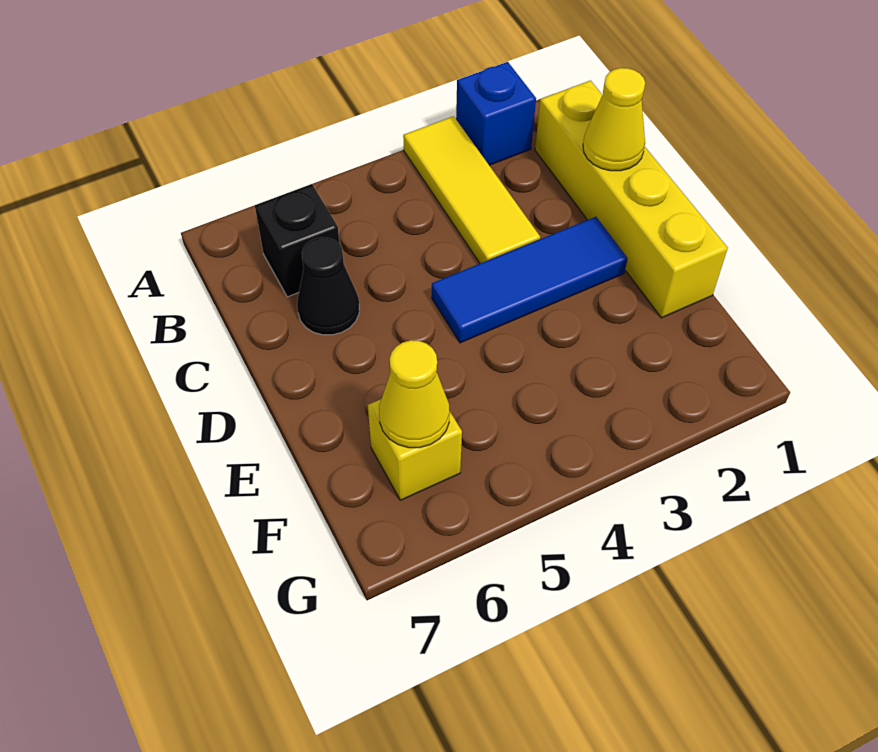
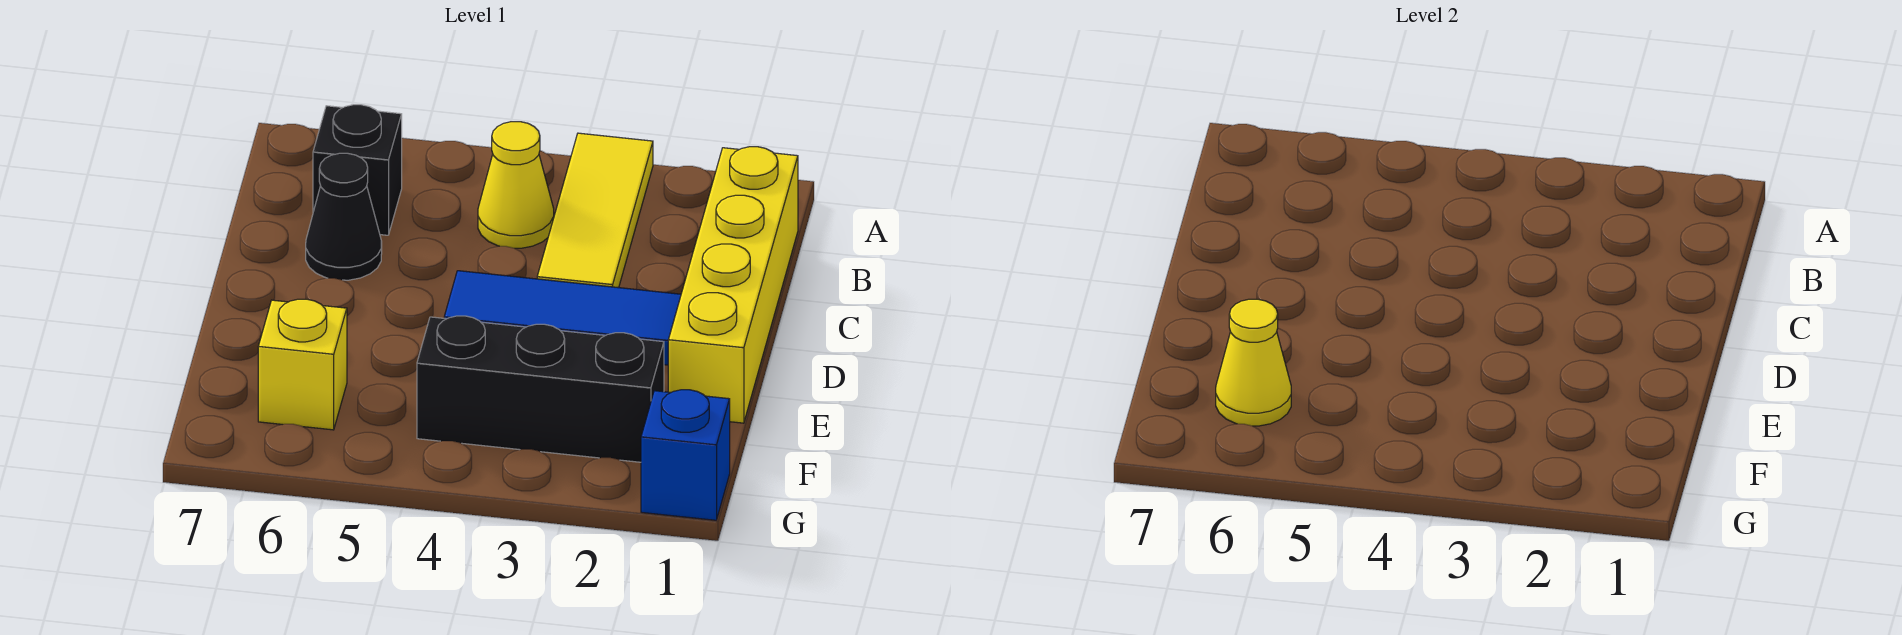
blue 1x1 brick [456,62,536,165] -> blue 1x1 brick moved to [641,390,730,520]
yellow 1x1 cone [583,68,645,171] -> yellow 1x1 cone moved to [478,122,554,248]
none -> black 1x3 brick [417,316,664,462]

